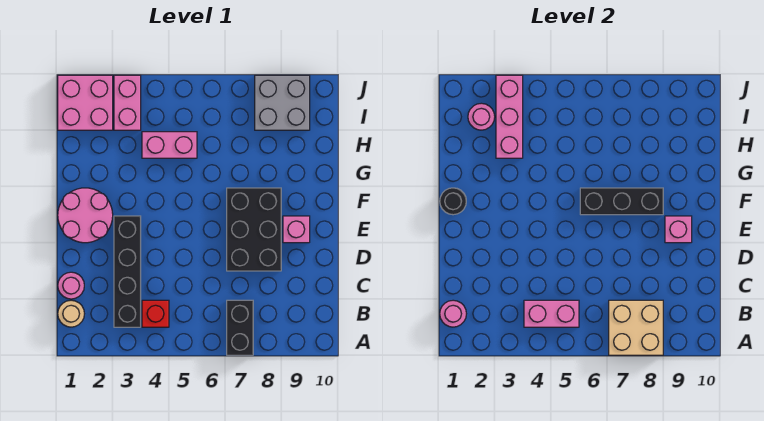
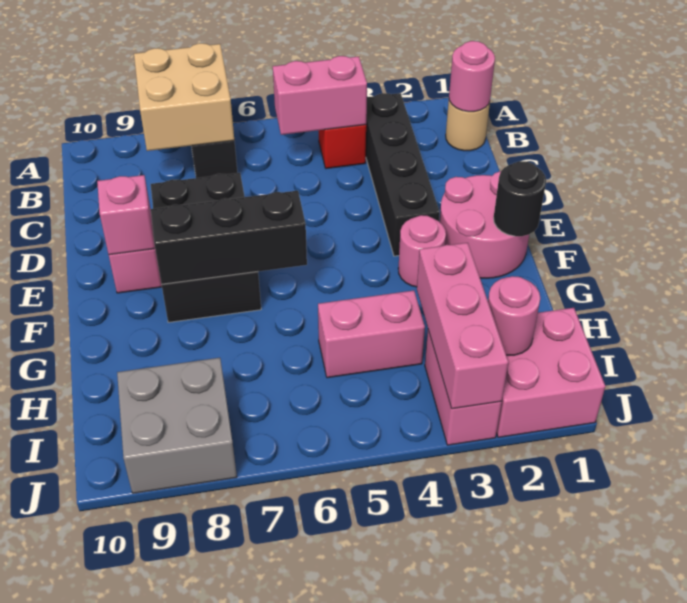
pink 1x1 round brick [58,272,84,299] -> pink 1x1 round brick moved to [398,215,446,287]

